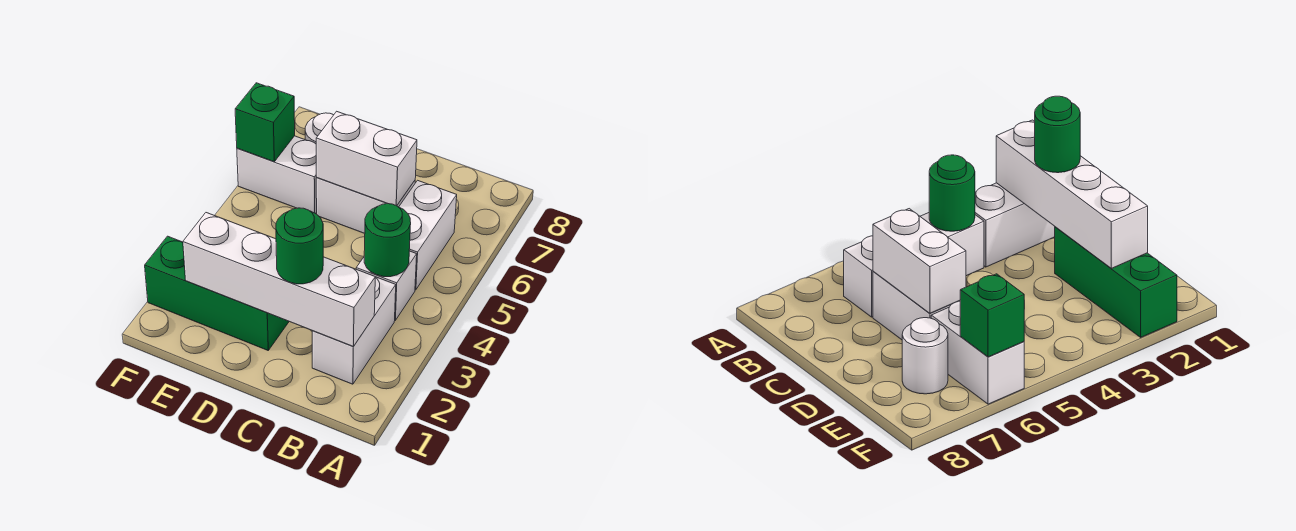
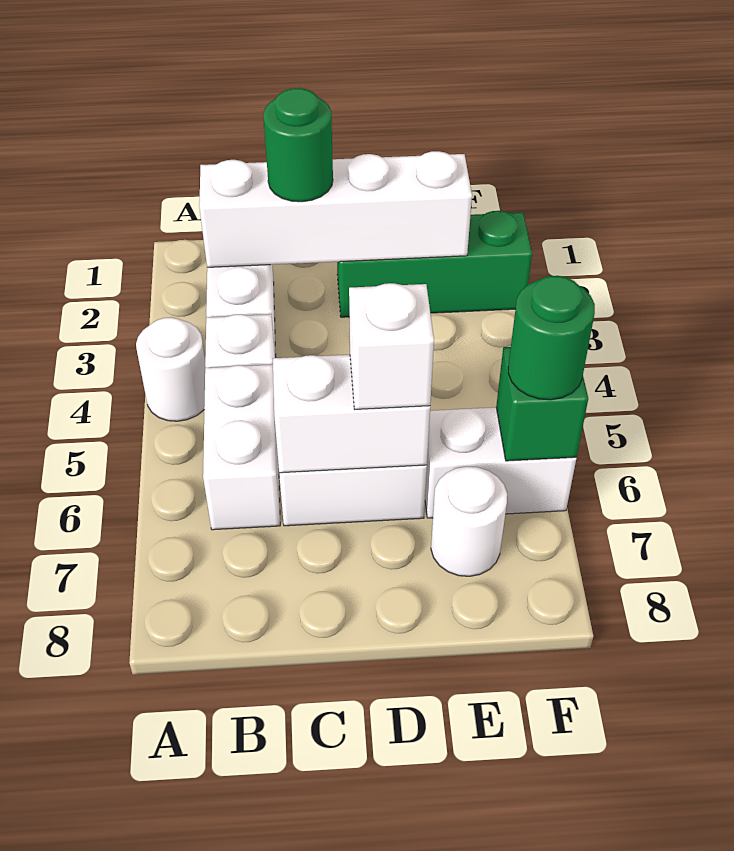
none -> white 1x1 round brick [136,317,206,421]
green 1x1 round brick [364,204,411,277] -> green 1x1 round brick moved to [508,276,595,400]
none -> white 1x1 brick [349,283,434,409]

